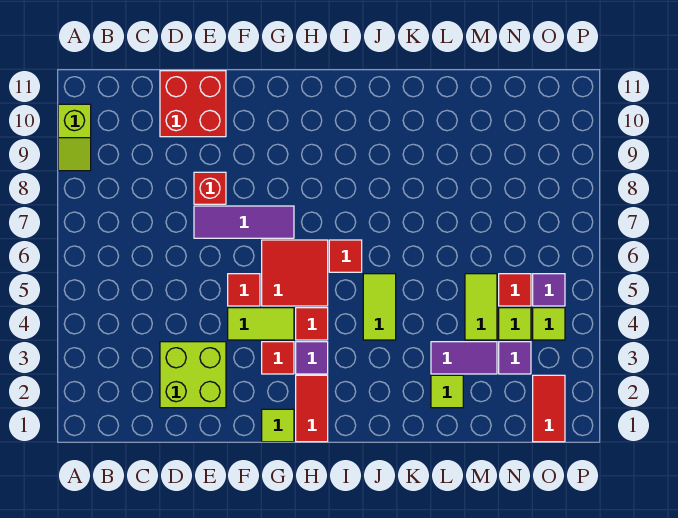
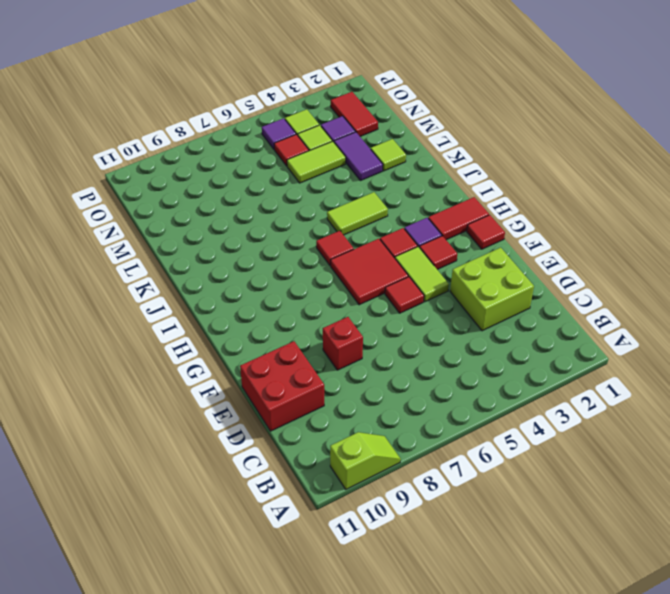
purple 1x3 tile [194,206,294,238] -> none
lime 1x1 tile [262,409,294,442] -> red 1x1 tile [467,215,505,249]
red 1x2 tile [533,375,565,442] -> red 1x2 tile turned to [331,92,378,136]

